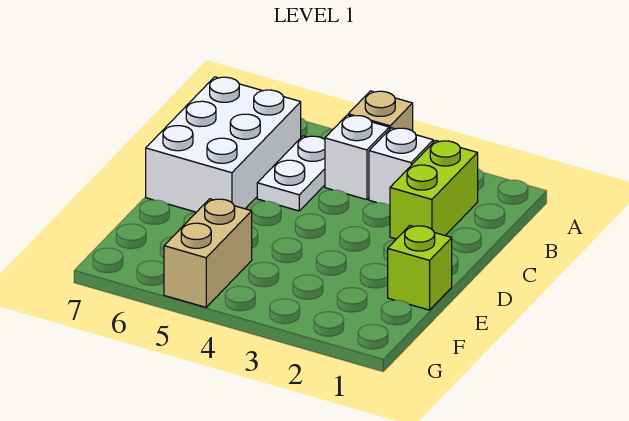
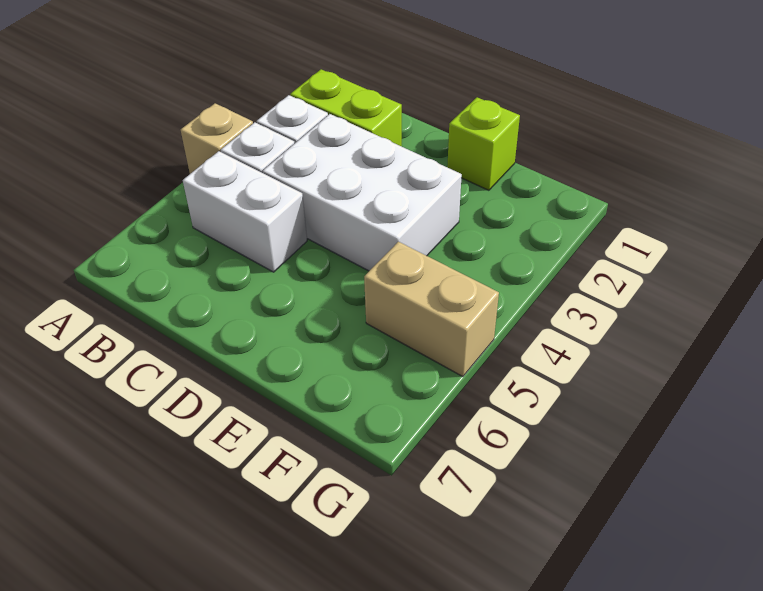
white 1x2 plate [257,136,325,211] -> white 1x2 brick [183,151,307,272]
white 2x3 brick [146,77,301,212] -> white 2x3 brick moved to [263,114,462,271]

